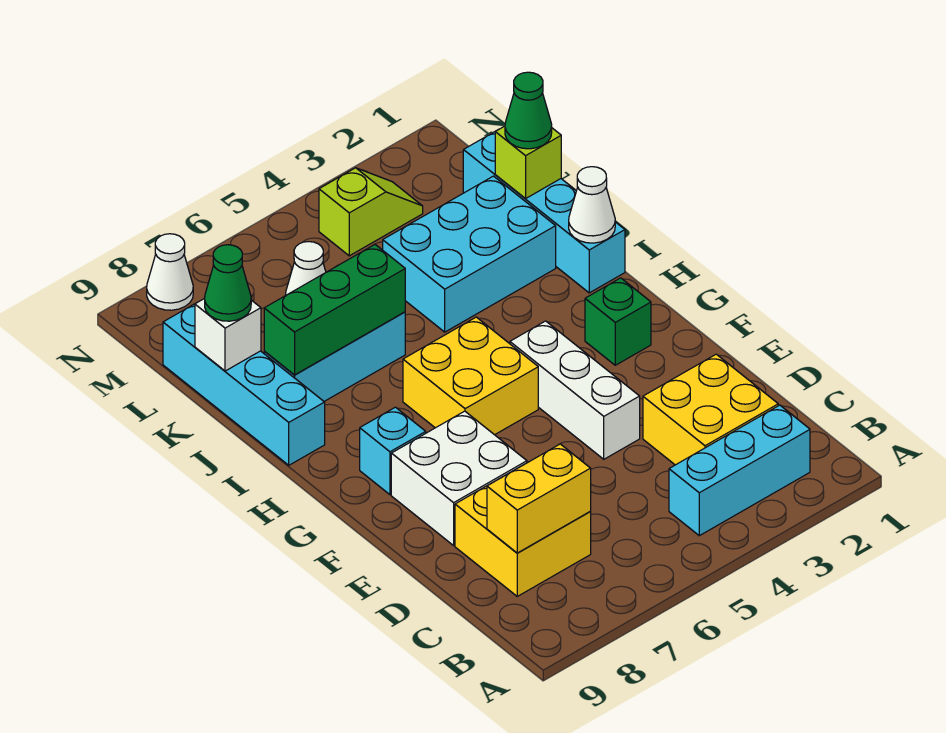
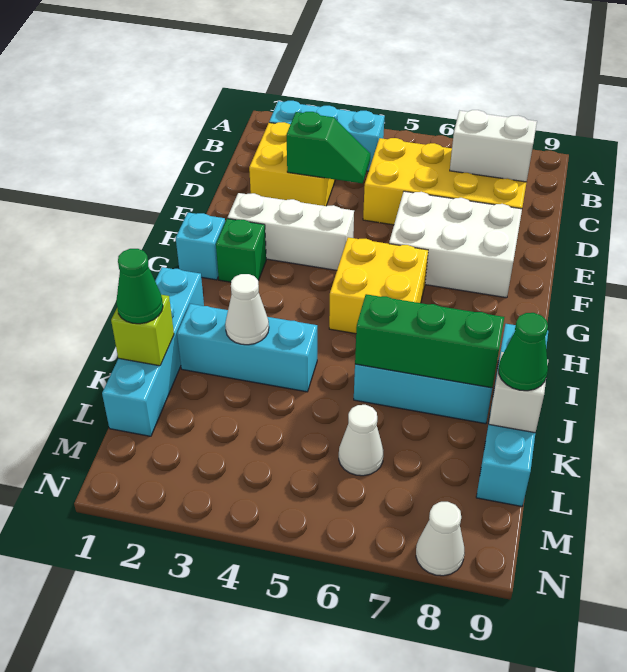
yellow 2x2 brick [455,486,591,596] -> yellow 2x4 brick [363,138,527,225]
yellow 1x2 brick [487,444,591,553] -> white 1x2 brick [450,110,537,182]
none -> green 1x2 slope [287,112,370,183]
white 1x3 brick [510,321,640,459] -> white 1x3 brick turned to [228,193,354,270]
white 2x2 brick [391,411,527,545] -> white 2x3 brick [389,191,522,298]
cyan 1x1 brick [360,407,426,495] -> cyan 1x1 brick moved to [176,213,225,280]
white 1x1 cone [569,167,615,243] -> white 1x1 cone moved to [225,274,269,345]
cyan 2x3 brick [383,176,556,332] -> cyan 1x3 brick [177,304,317,392]
lime 1x2 slope [319,168,423,256] -> none

